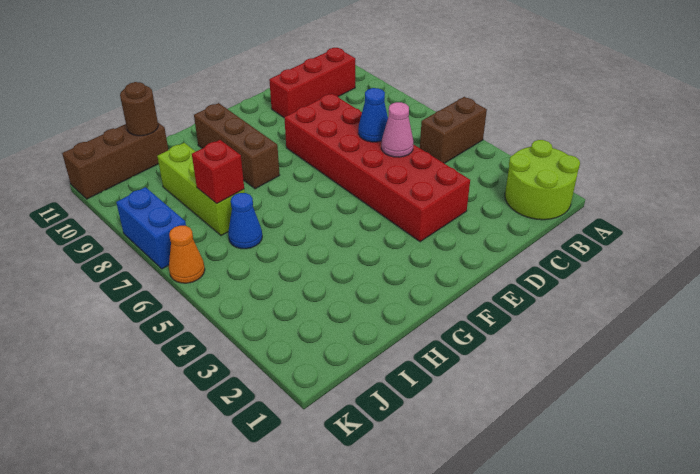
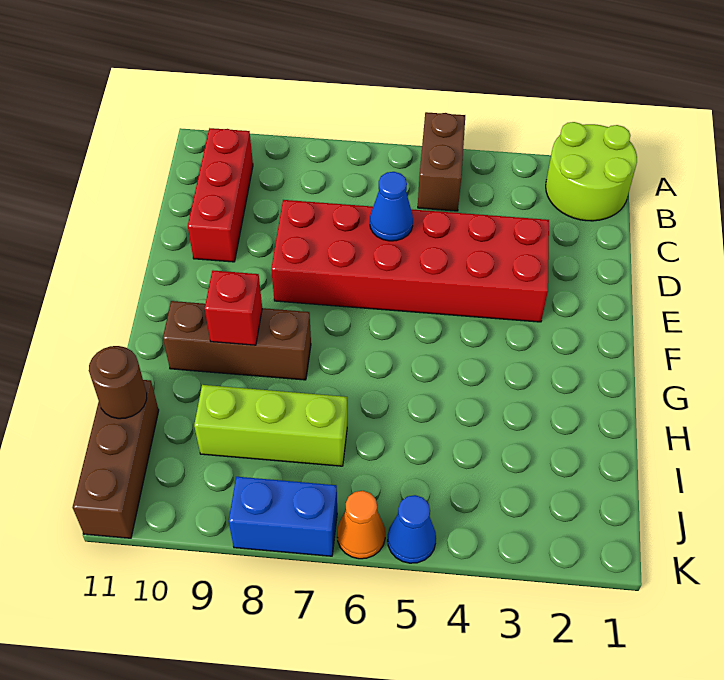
pink 1x1 cone [381,102,413,157] -> none
blue 1x1 cone [228,193,262,249] -> blue 1x1 cone moved to [388,495,436,563]
red 1x1 brick [192,140,244,203] -> red 1x1 brick moved to [205,270,262,345]

